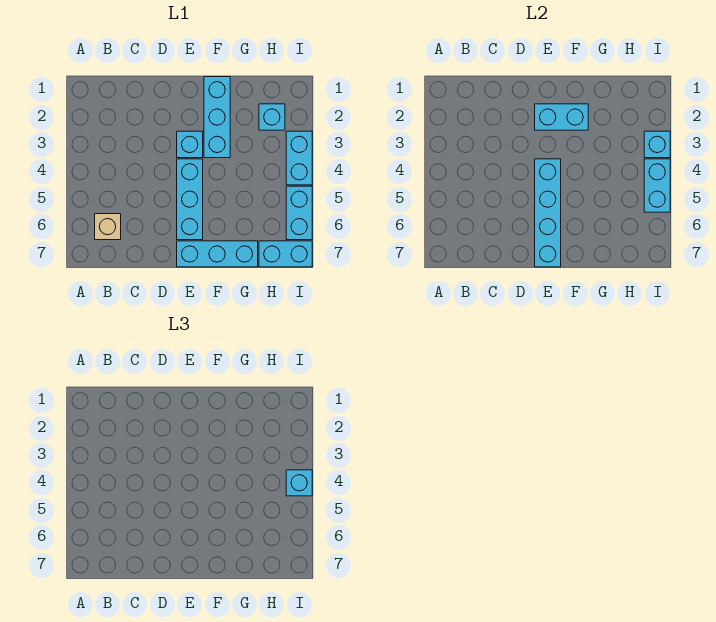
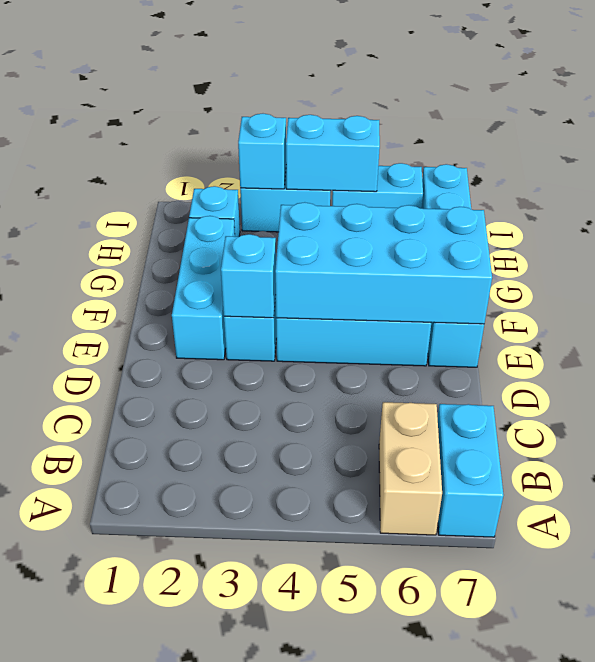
tan 1x1 brick [95,214,121,240] -> tan 1x2 brick [379,402,442,535]
cyan 1x2 brick [535,104,588,130] -> cyan 1x2 brick moved to [438,404,503,537]
cyan 1x4 brick [535,159,561,267] -> cyan 2x4 brick [275,202,492,324]
cyan 1x3 brick [204,77,230,158] -> cyan 1x3 brick turned to [172,216,235,360]
cyan 1x1 brick [286,470,312,496] -> cyan 1x1 brick moved to [221,234,276,318]

